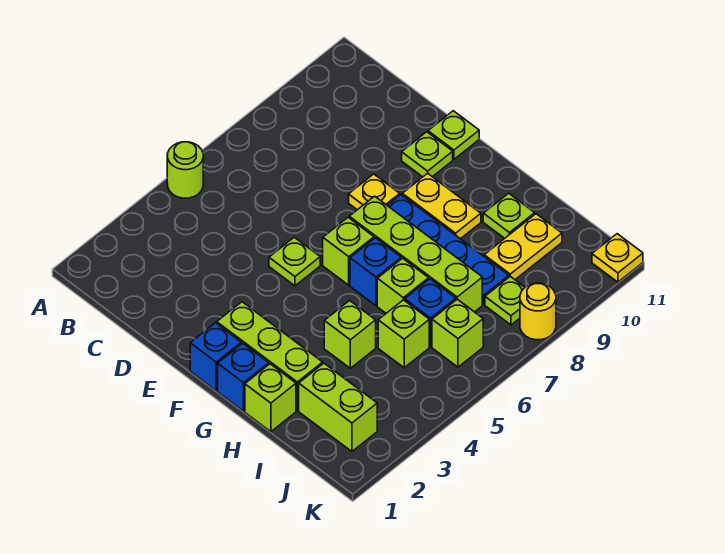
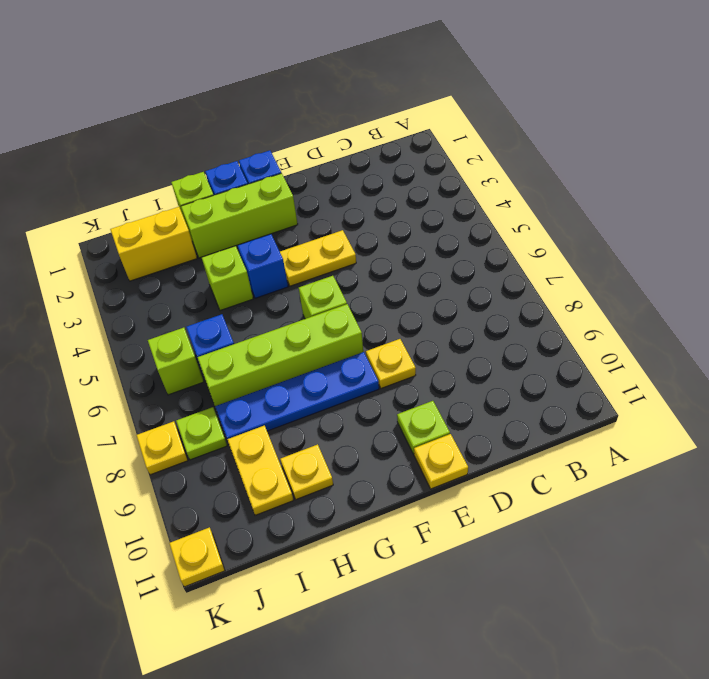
lime 1x1 round brick [167,142,203,198] -> none
lime 1x1 plate [269,237,320,286] -> none
lime 1x1 plate [428,111,479,159] -> yellow 1x1 plate [414,434,468,489]
yellow 1x2 plate [402,173,481,239] -> yellow 1x2 plate moved to [280,230,356,286]
blue 1x1 brick [350,238,401,306] -> blue 1x1 brick moved to [238,234,288,298]
lime 1x1 brick [377,258,429,313] -> none
lime 1x1 plate [483,193,535,238] -> yellow 1x1 plate [280,444,333,499]
lime 1x2 brick [299,363,377,451] -> yellow 1x2 brick [110,207,197,281]
lime 1x1 brick [378,300,429,368] -> none
yellow 1x1 round brick [520,283,556,340] -> yellow 1x1 plate [136,421,188,475]

